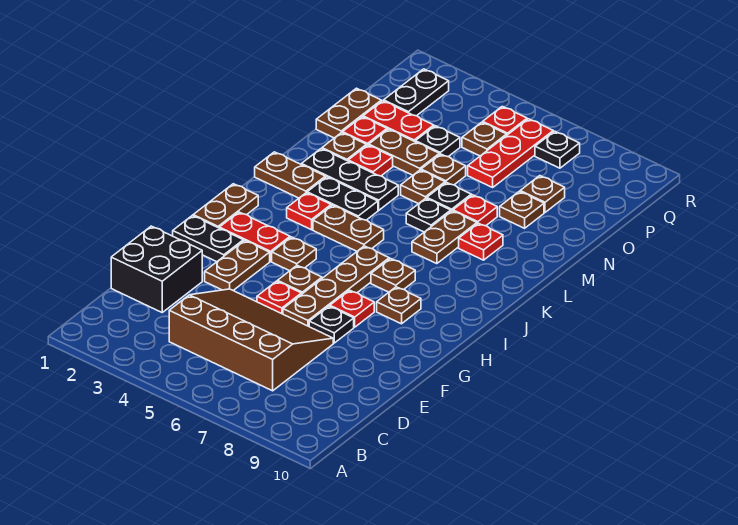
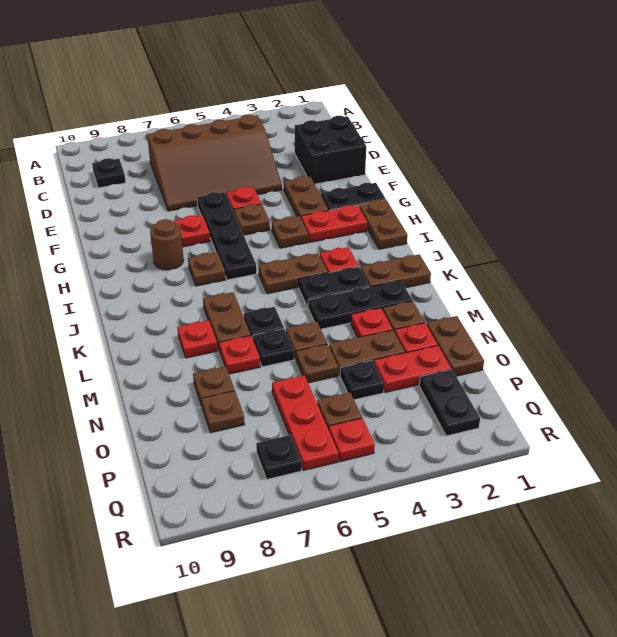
brown 1x4 plate [283,246,389,326] -> black 1x4 plate [197,192,257,280]
black 1x1 plate [309,306,354,343] -> black 1x1 plate moved to [92,158,126,188]
brown 1x1 plate [377,287,421,324] -> brown 1x1 round brick [150,219,184,270]

